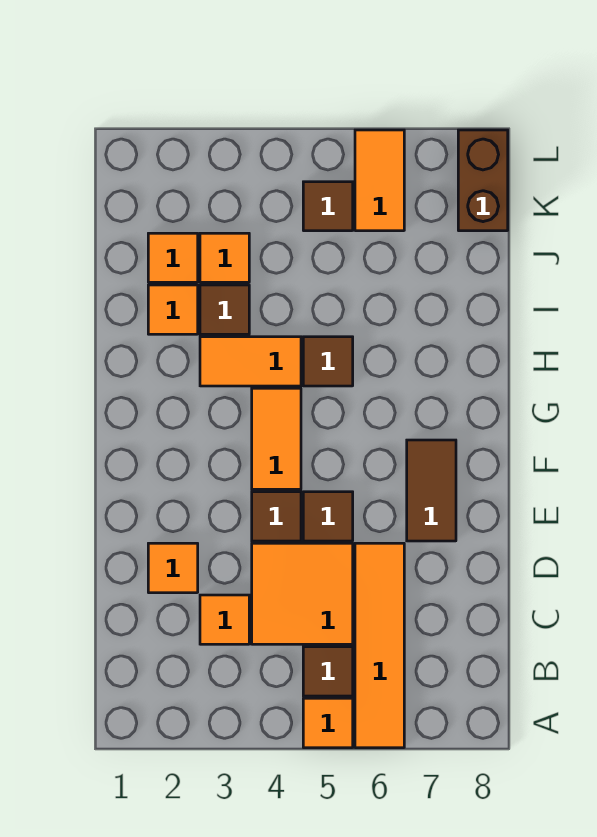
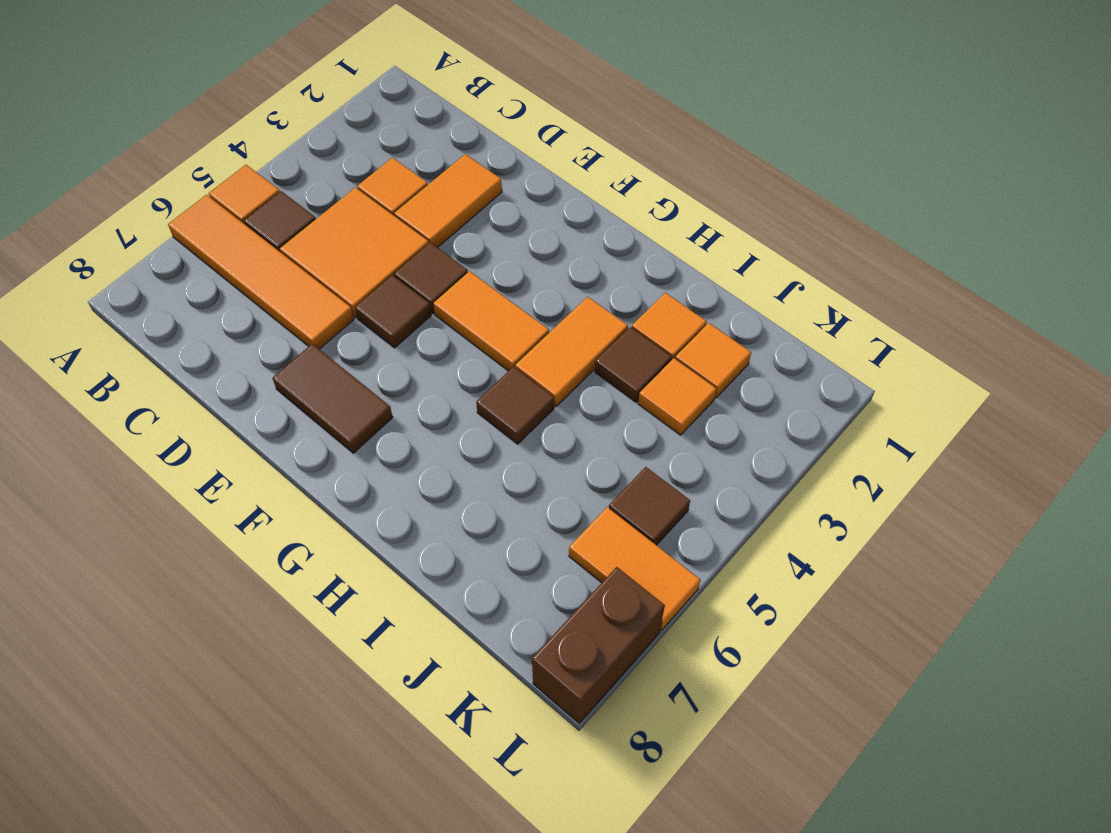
orange 1x1 tile [148,543,198,593] -> orange 1x2 tile [394,154,502,248]
brown 1x2 brick [458,130,508,231] -> brown 1x2 brick turned to [532,567,665,723]

